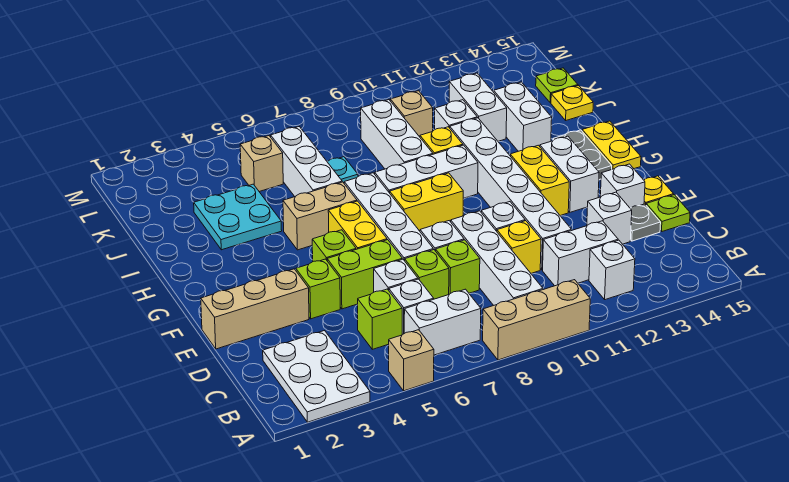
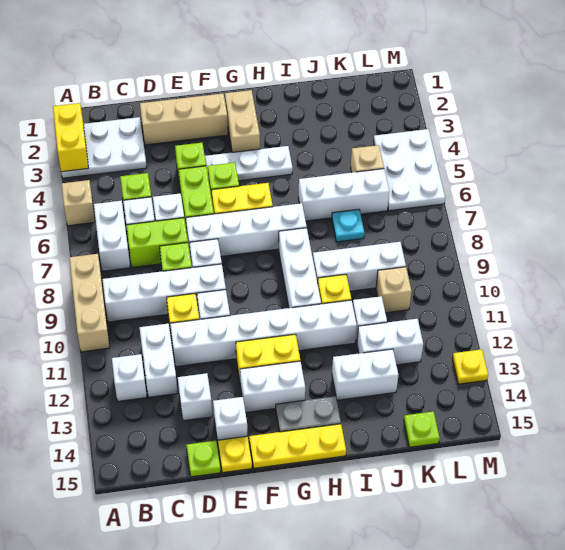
lime 1x1 brick [405,250,449,299] -> lime 1x2 brick [126,218,188,267]
grey 1x1 plate [630,204,661,241] -> none
tan 1x3 brick [201,269,309,349] -> tan 1x3 brick turned to [140,94,228,145]
none -> white 1x3 plate [205,146,293,181]
yellow 1x2 brick [390,173,463,231] -> yellow 1x2 brick moved to [53,103,88,172]
yellow 1x2 plate [582,121,641,169] -> yellow 1x3 plate [249,424,346,468]
tan 1x2 brick [283,182,357,250] -> tan 1x2 brick moved to [225,90,260,153]
cyan 2x2 plate [194,184,282,250] -> none
yellow 1x1 plate [551,86,593,120] -> yellow 1x1 plate moved to [452,349,488,384]
none -> white 2x3 plate [374,129,445,211]

